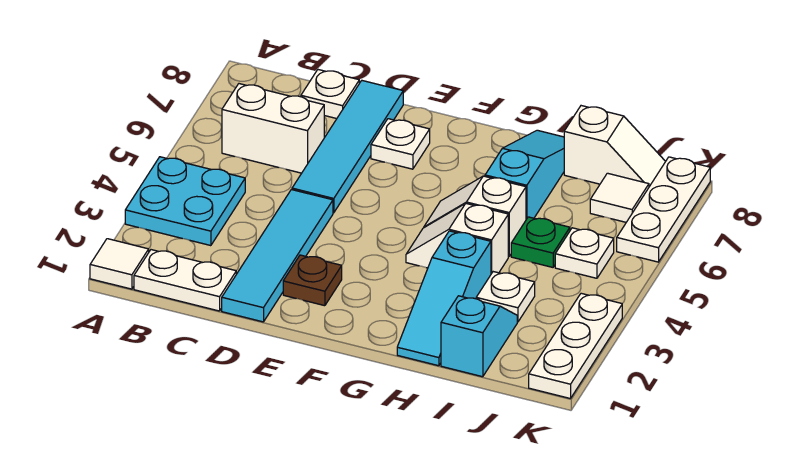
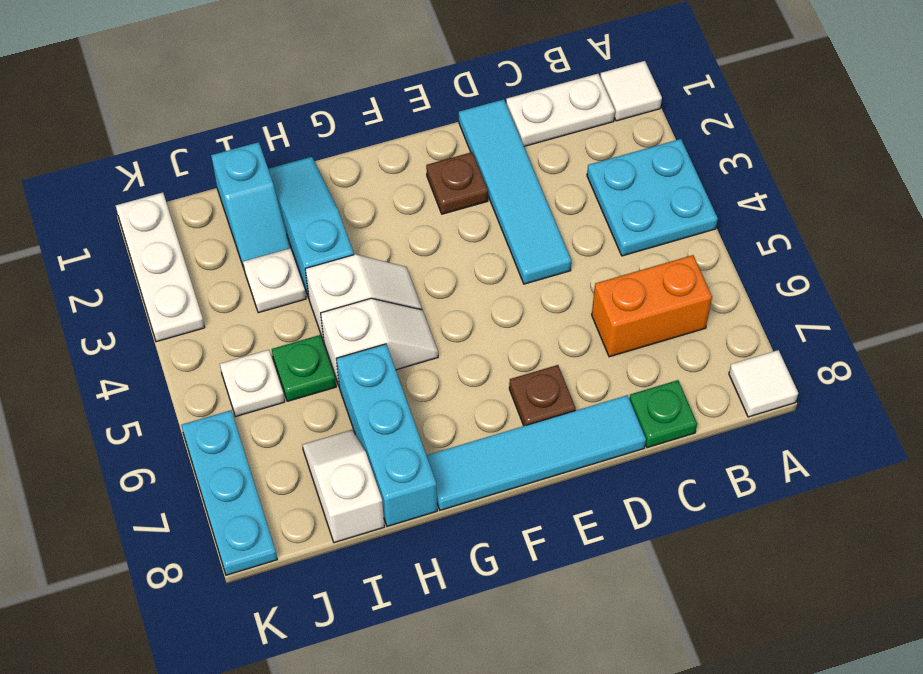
white 1x2 brick [222,84,324,173] -> orange 1x2 brick [592,255,712,357]
white 1x1 plate [301,70,359,119] -> green 1x1 plate [629,380,697,448]
cyan 1x4 tile [292,81,403,213] -> cyan 1x4 tile turned to [427,395,646,510]
white 1x1 plate [371,119,430,169] -> brown 1x1 plate [509,365,576,426]
cyan 1x3 slope [485,130,564,219] -> cyan 1x3 brick [336,344,437,526]
white 1x2 slope [564,106,666,187] -> white 1x2 slope turned to [302,430,384,543]
white 1x1 tile [590,173,649,222] -> white 1x1 tile moved to [729,350,798,417]
white 1x3 plate [617,157,710,262] -> cyan 1x3 plate [181,410,277,575]

